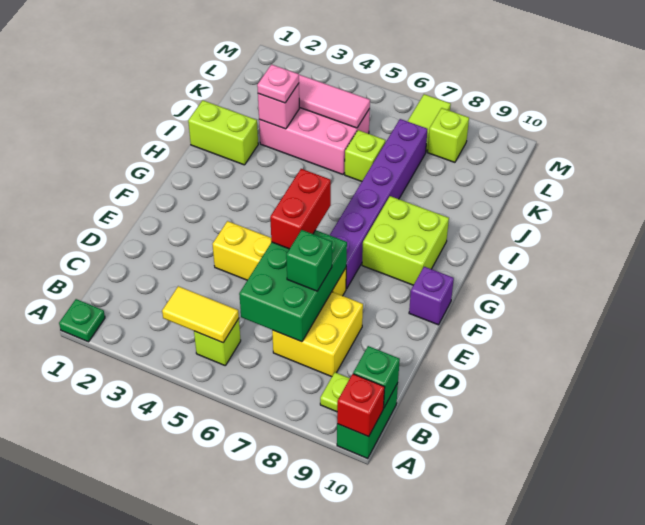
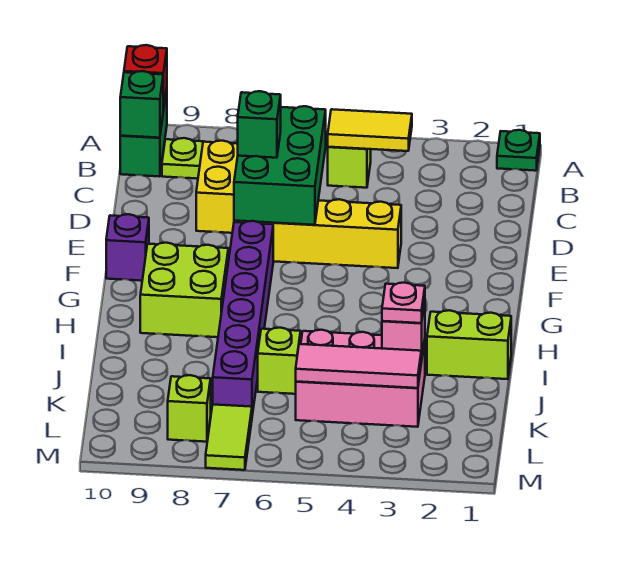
red 1x2 brick [270,169,331,249] -> none

